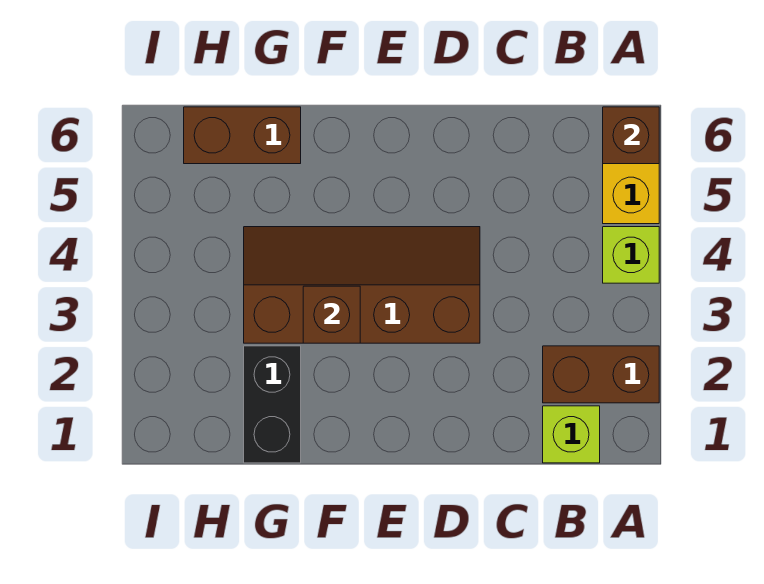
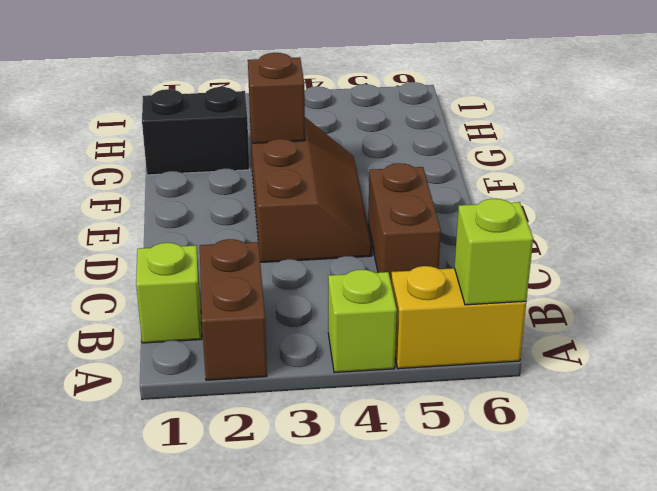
brown 1x1 brick [603,107,659,164] -> lime 1x1 brick [455,199,533,305]
brown 2x4 slope [244,227,480,343] -> brown 2x3 slope [250,117,372,263]
brown 1x2 brick [184,107,301,164] -> brown 1x2 brick moved to [368,163,441,281]

